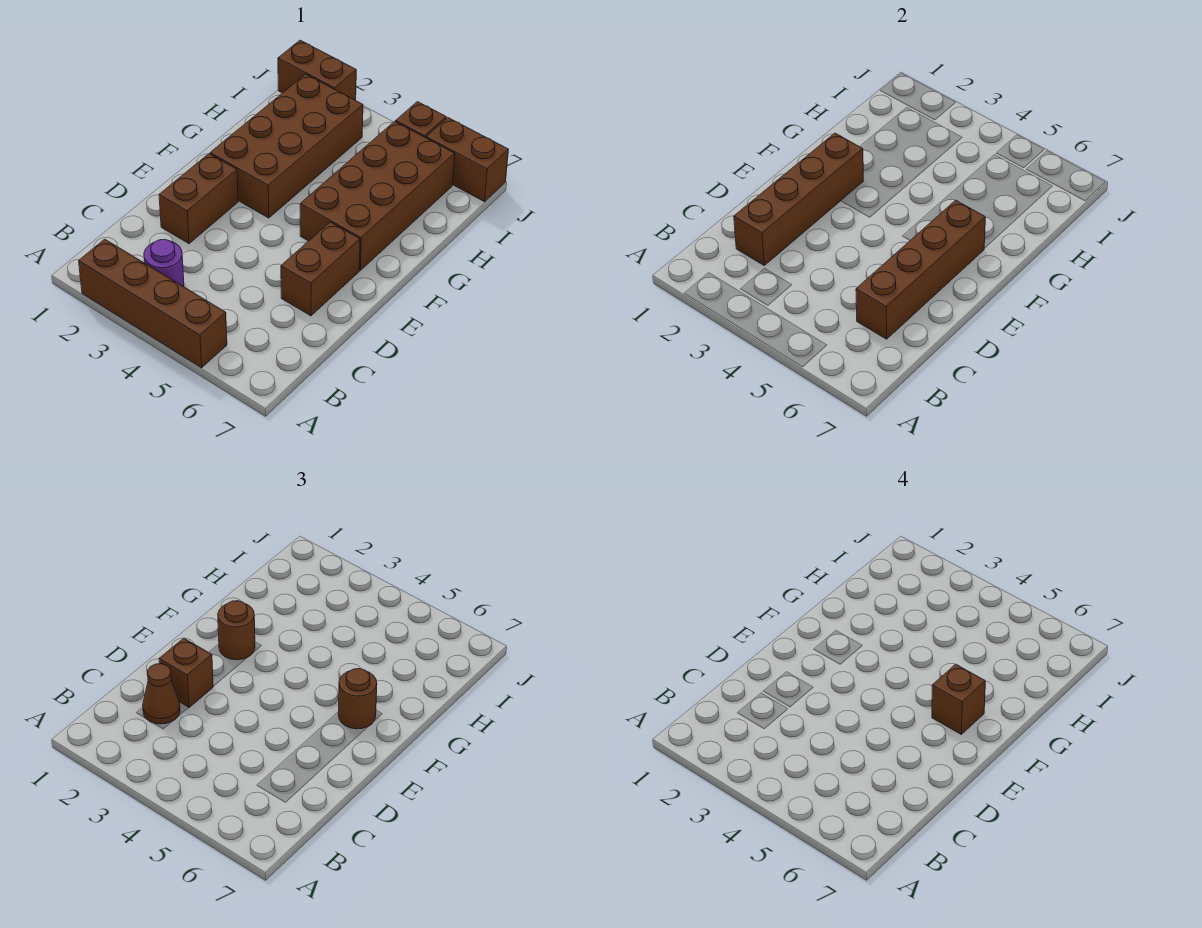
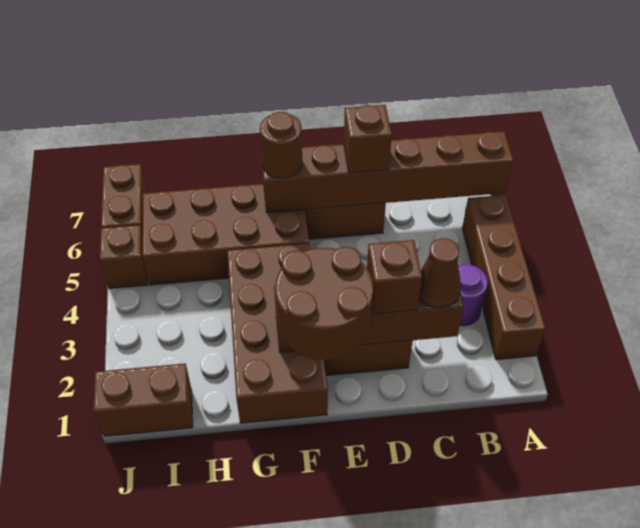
brown 1x4 brick [856,200,985,339] -> brown 1x6 brick [261,132,513,213]
brown 2x4 brick [210,74,363,218] -> brown 2x4 brick turned to [227,243,328,423]
brown 1x1 round brick [218,601,255,660] -> brown 2x2 round brick [275,246,373,360]
brown 1x1 brick [932,664,985,734] -> brown 1x1 brick moved to [344,105,392,173]
brown 1x2 brick [278,40,356,100] -> brown 1x2 brick turned to [93,364,193,436]

